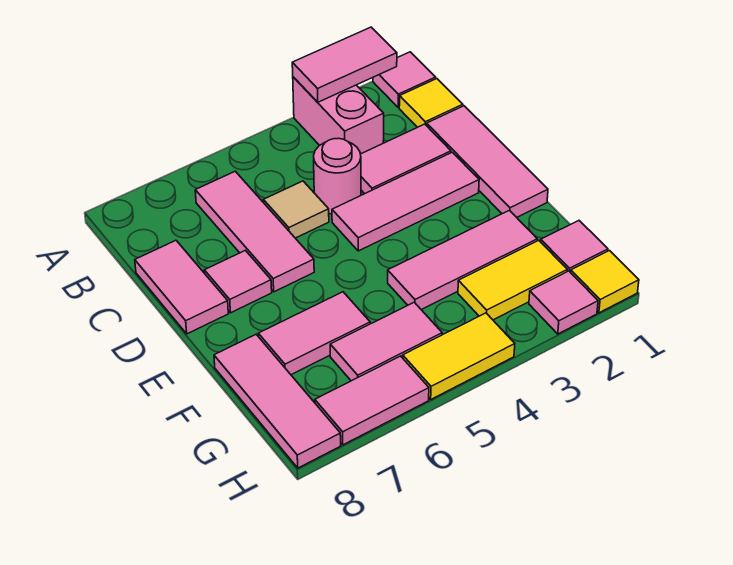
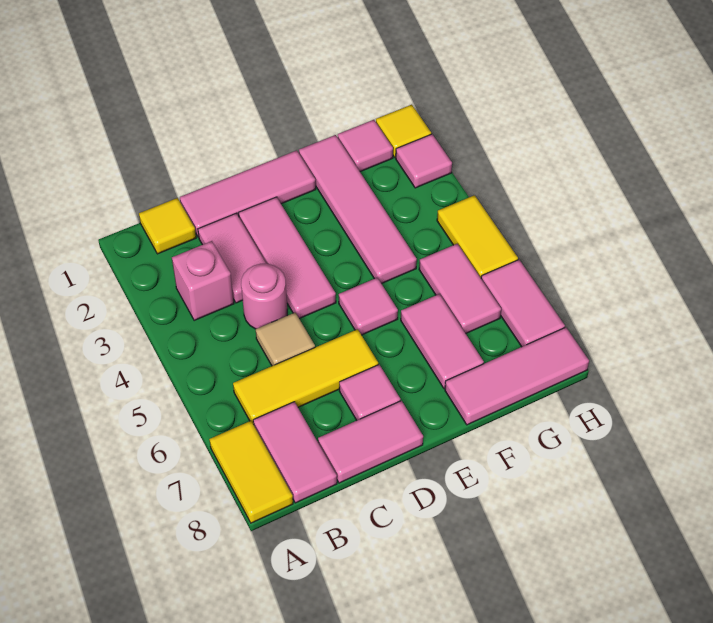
pink 1x1 tile [373,52,436,107] -> pink 1x1 tile moved to [339,278,398,335]
pink 1x2 tile [292,27,397,102] -> pink 1x2 tile moved to [253,402,337,503]
pink 1x2 brick [293,77,384,154] -> pink 1x1 brick [172,241,234,321]
pink 1x3 tile [195,171,314,292] -> yellow 1x3 tile [233,329,378,425]
pink 1x3 tile [388,210,537,310] -> pink 1x4 tile [299,135,417,284]
yellow 1x2 tile [458,240,567,320] -> yellow 1x2 tile moved to [209,421,293,523]

